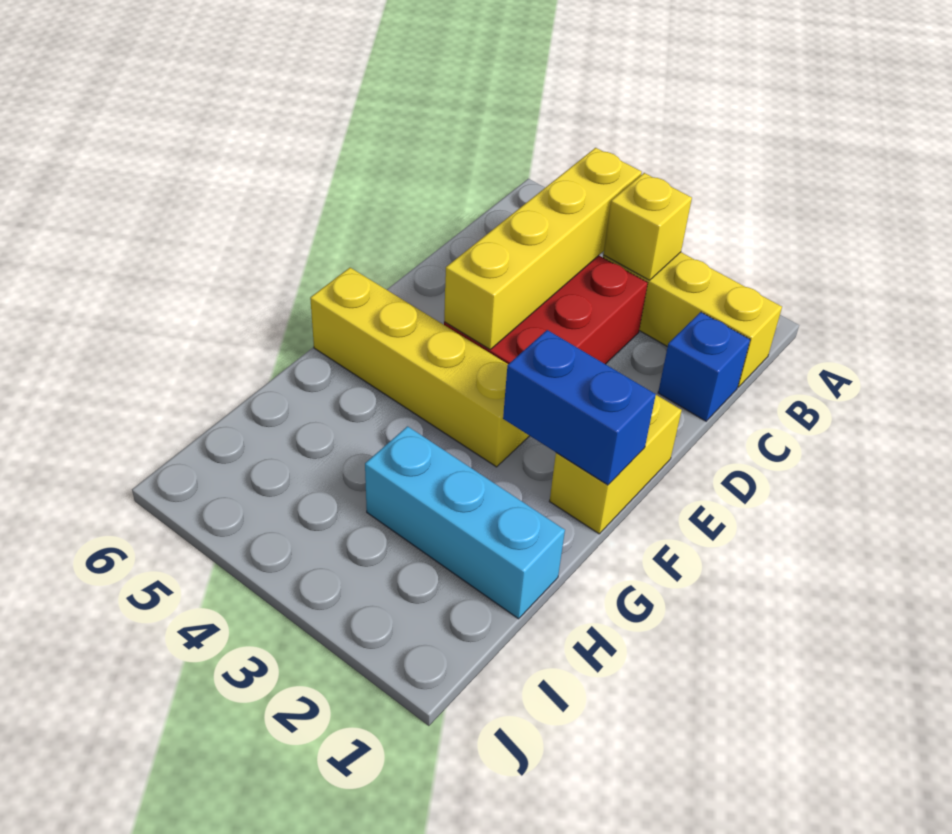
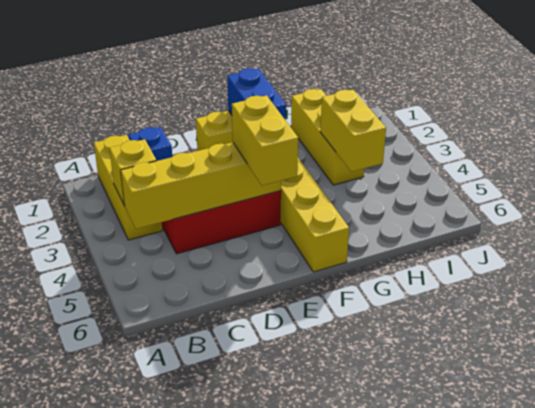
none -> yellow 1x2 brick [232,95,298,186]
cyan 1x3 brick [365,426,565,619] -> yellow 1x3 brick [291,89,364,185]
none -> yellow 1x2 brick [320,90,386,172]

